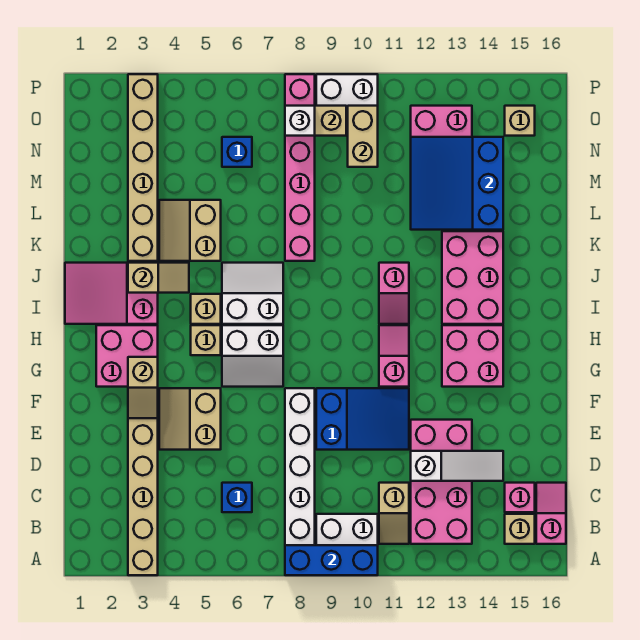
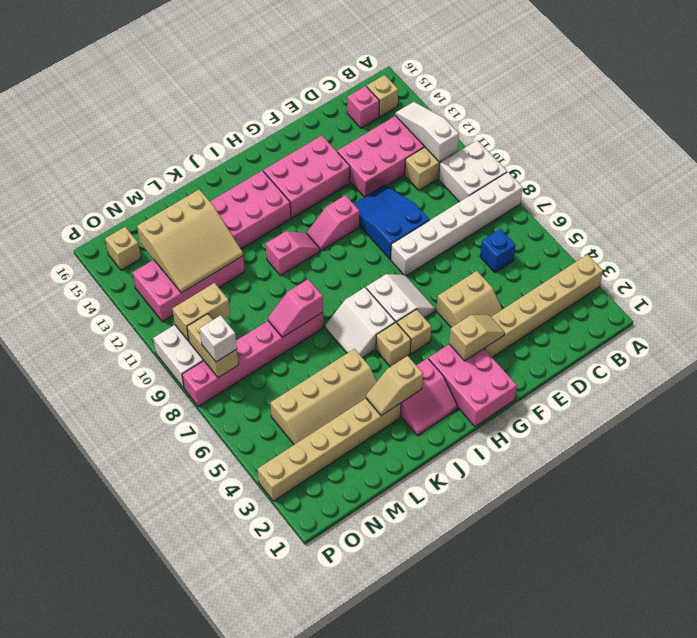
blue 1x3 brick [285,545,378,575] -> none
pink 1x2 slope [536,483,566,544] -> pink 1x2 slope moved to [268,279,323,337]
white 1x3 slope [411,451,503,481] -> white 1x3 slope moved to [395,102,459,162]
pink 2x2 brick [96,325,158,387] -> pink 2x3 brick [429,344,517,426]
pink 2x2 brick [442,325,503,387] -> pink 2x3 brick [263,136,350,218]
pink 2x3 slope [65,263,158,324] -> pink 2x2 slope [401,358,458,435]
tan 1x2 slope [128,263,189,293] -> tan 1x2 slope turned to [366,356,423,416]
tan 2x2 slope [159,200,221,261] -> tan 2x4 slope [271,349,377,445]
blue 3x3 slope [411,137,503,230] -> tan 3x3 slope [137,189,243,293]
blue 1x1 brick [222,137,252,167] -> none

